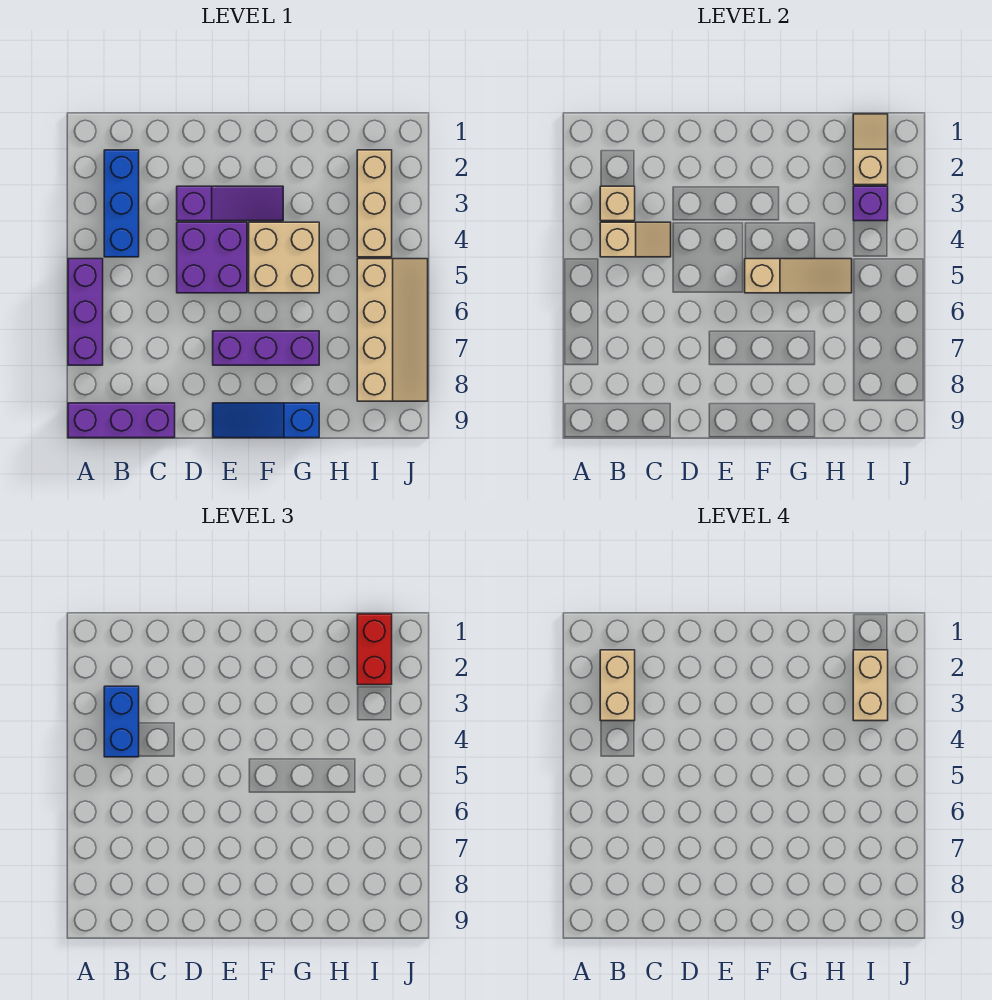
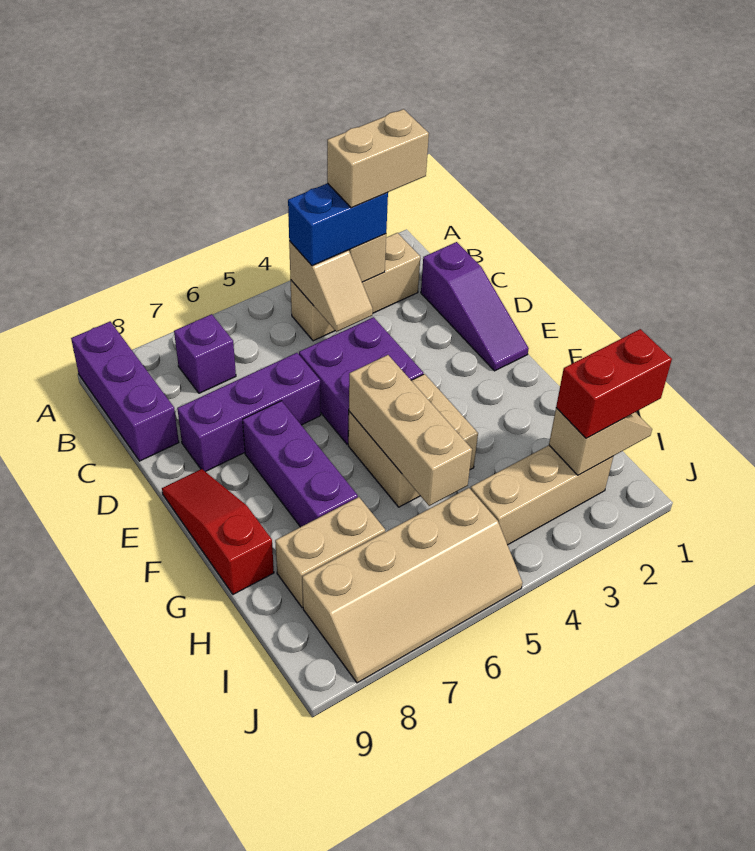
purple 1x3 brick [68,259,103,365] -> purple 1x3 brick moved to [177,353,321,472]
blue 1x3 brick [104,150,139,257] -> tan 1x3 brick [290,233,420,341]
purple 1x3 slope [177,186,283,221] -> purple 1x3 slope moved to [421,242,529,371]
blue 1x3 slope [213,403,319,438] -> red 1x3 slope [162,469,274,594]
tan 1x3 slope [745,259,852,293] -> tan 1x3 brick [349,355,472,506]
tan 1x2 brick [853,650,888,721] -> tan 1x2 brick moved to [275,497,385,607]
purple 1x1 brick [853,186,888,221] -> purple 1x1 brick moved to [174,314,236,393]

